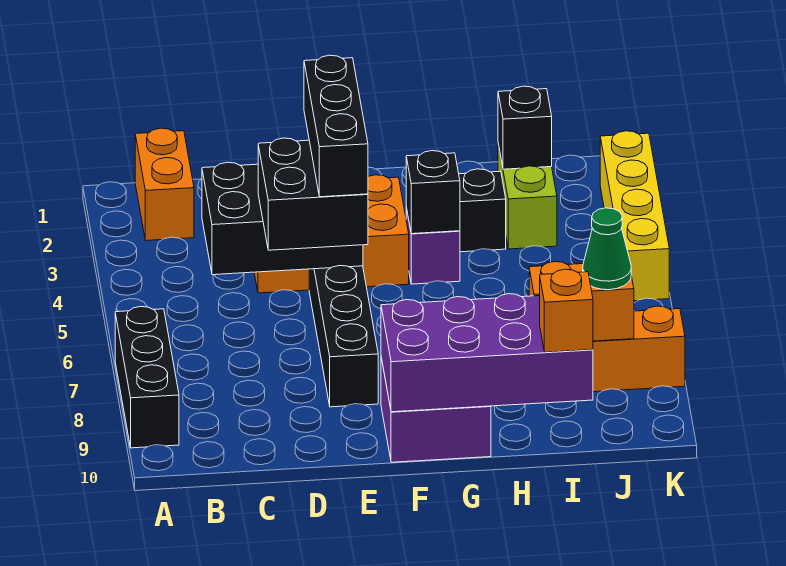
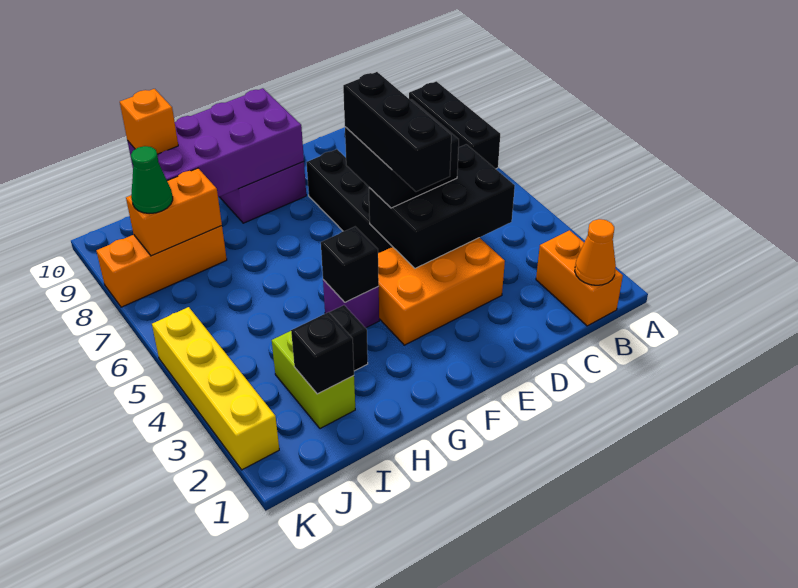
none -> orange 1x1 cone [575,219,616,285]

